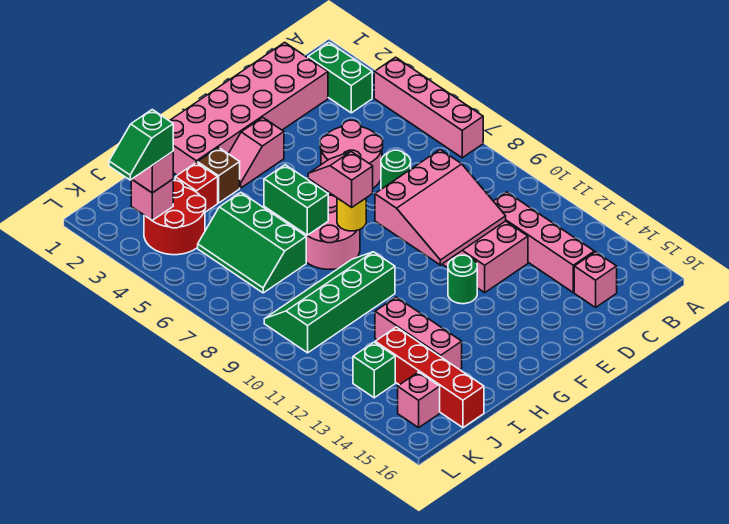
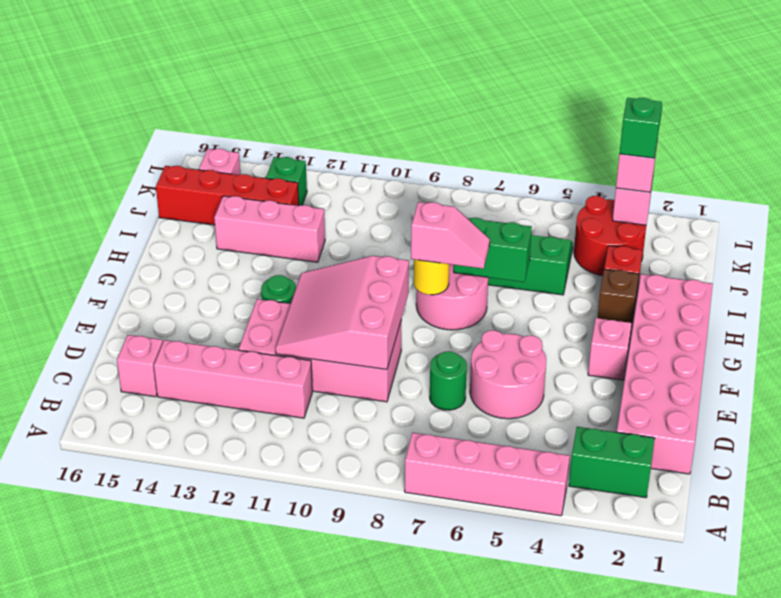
green 2x4 slope [264,252,395,353] -> none

